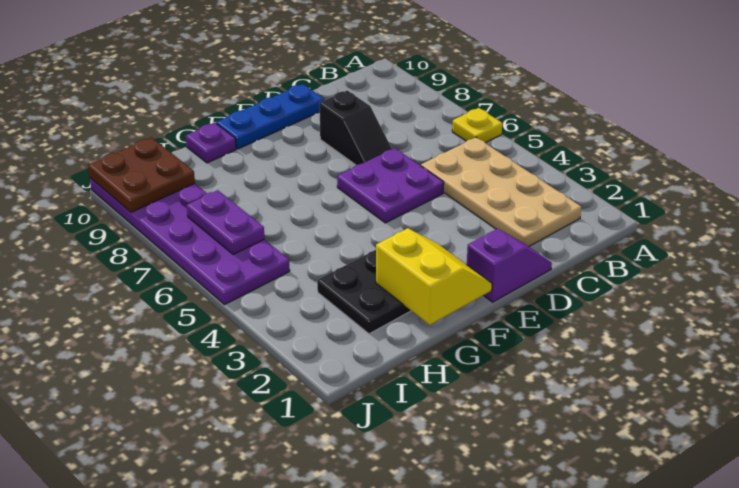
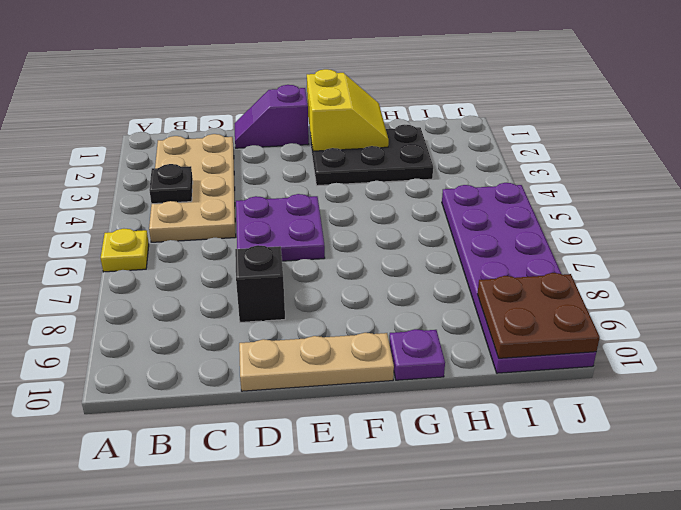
none -> black 1x1 plate [149,164,193,204]
blue 1x3 plate [216,84,324,149] -> tan 1x3 plate [239,333,394,391]
yellow 2x2 slope [376,228,492,325] -> yellow 2x2 slope turned to [307,69,389,151]
purple 1x2 plate [187,190,265,255] -> none

